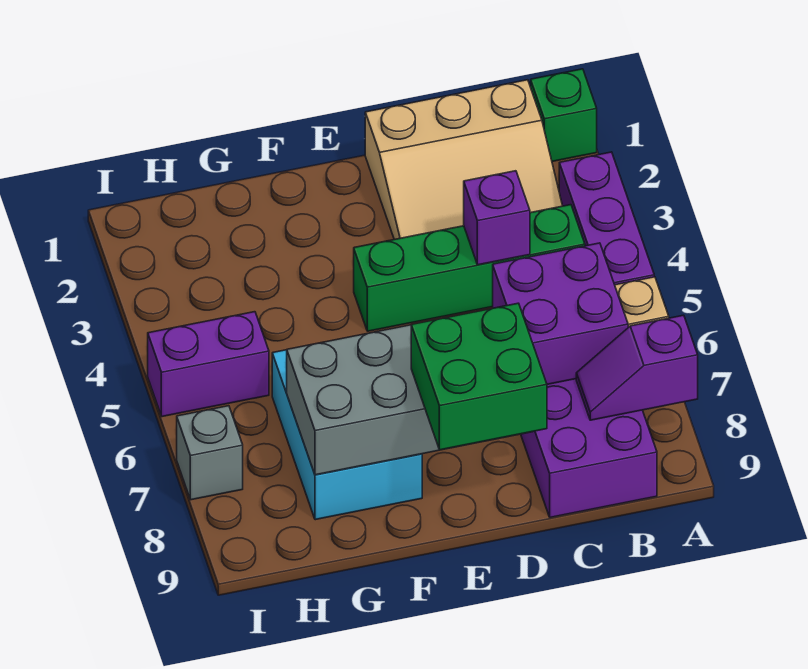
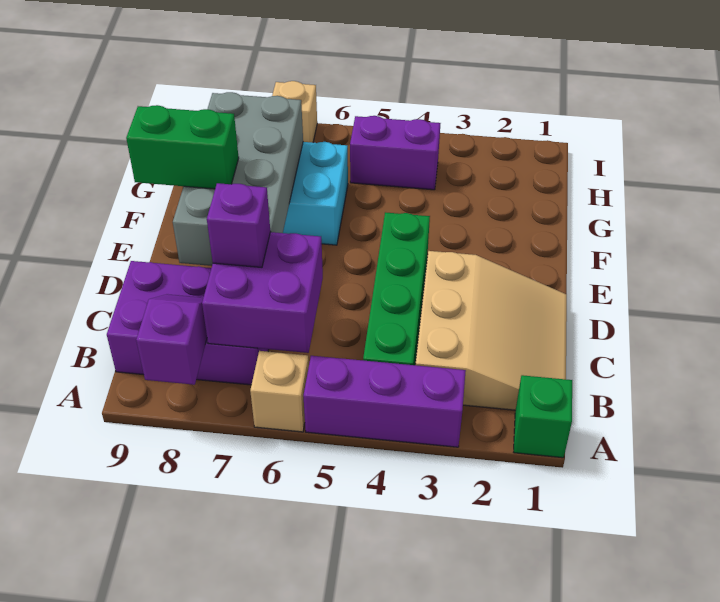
tan 3x3 slope [365,80,562,240] -> tan 3x3 slope turned to [416,251,567,410]
purple 1x1 brick [464,171,530,265] -> purple 1x1 brick moved to [207,183,270,267]
green 2x2 brick [411,303,547,450] -> green 1x2 brick [126,105,239,189]
purple 1x2 brick [148,312,269,417] -> purple 1x2 brick turned to [350,116,440,190]
grey 1x1 brick [177,406,243,500] -> tan 1x1 brick [272,81,317,143]

